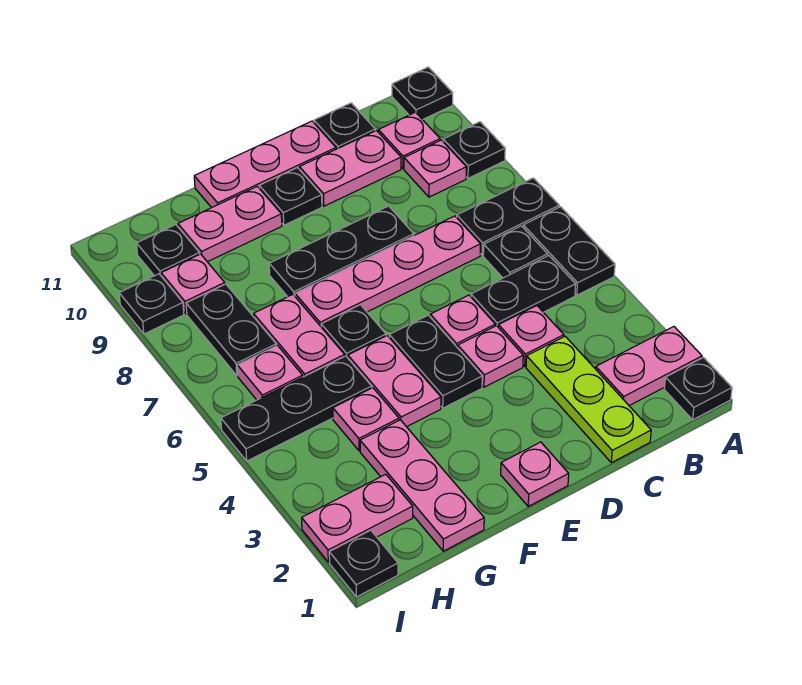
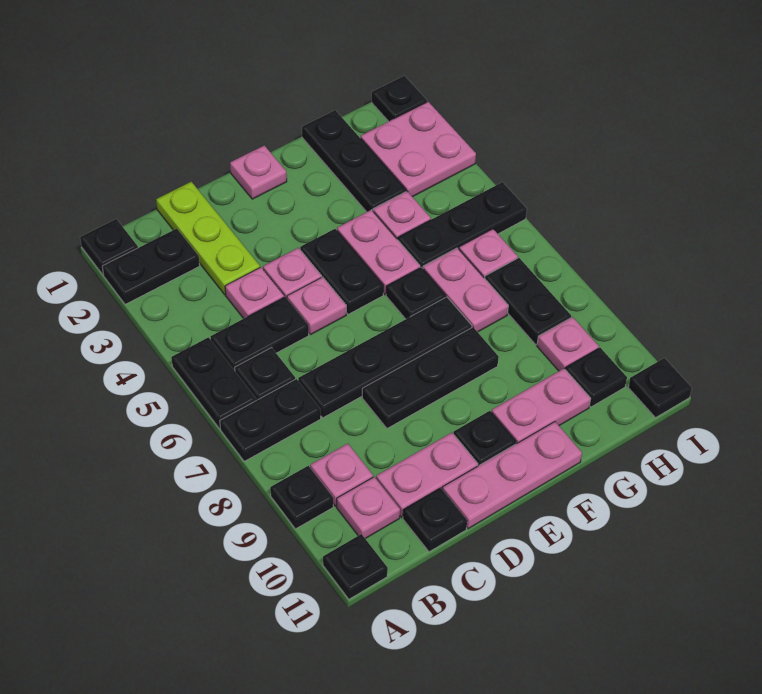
pink 1x2 plate [596,327,702,406] -> black 1x2 plate [102,229,200,304]
pink 1x4 plate [295,216,481,326] -> black 1x4 plate [298,297,472,418]
pink 1x3 plate [360,420,484,551] -> black 1x3 plate [302,110,406,212]
pink 1x2 plate [302,474,413,562] -> pink 2x2 plate [361,102,476,197]
black 1x1 plate [119,274,184,334] -> black 1x1 plate moved to [628,358,692,418]

